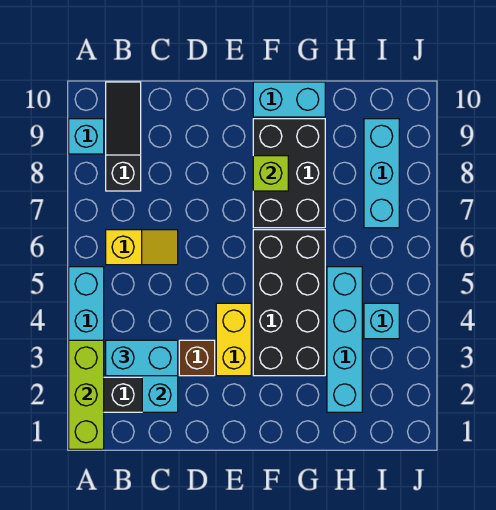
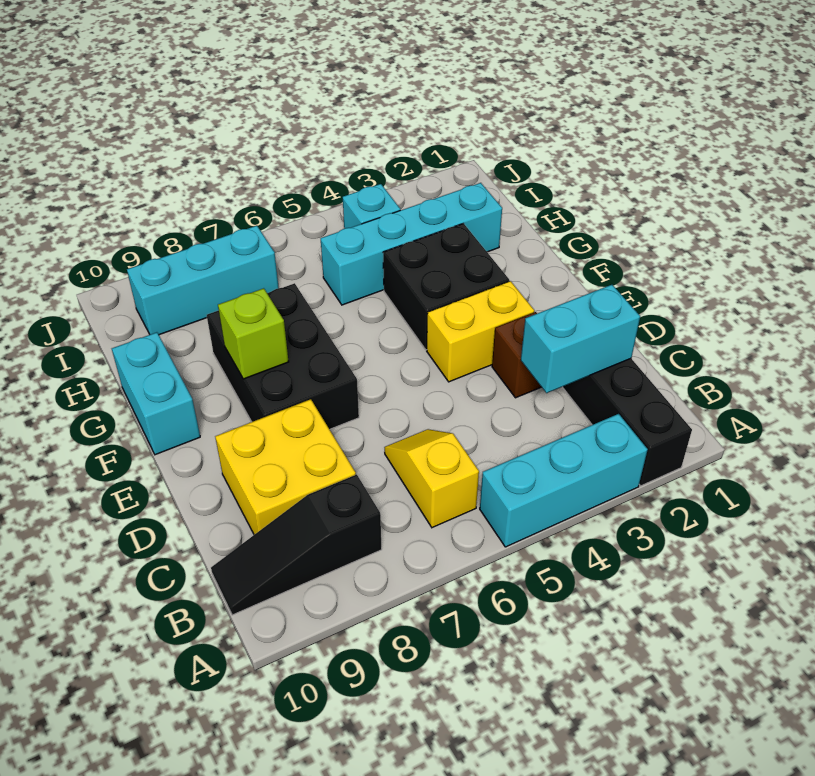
lime 1x3 brick [69,340,104,449] -> none
cyan 1x1 brick [69,119,104,154] -> none
cyan 1x2 brick [106,340,178,376] -> none
none -> yellow 2x2 brick [215,399,356,535]
black 2x4 brick [253,230,325,376] -> black 2x2 brick [383,223,509,350]
black 2x3 brick [253,119,325,228] -> black 2x3 brick turned to [207,283,359,429]

